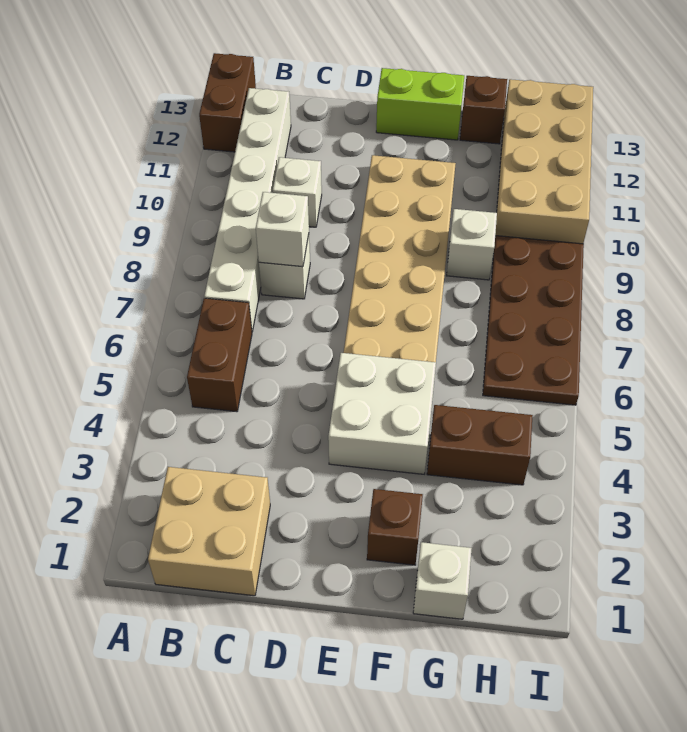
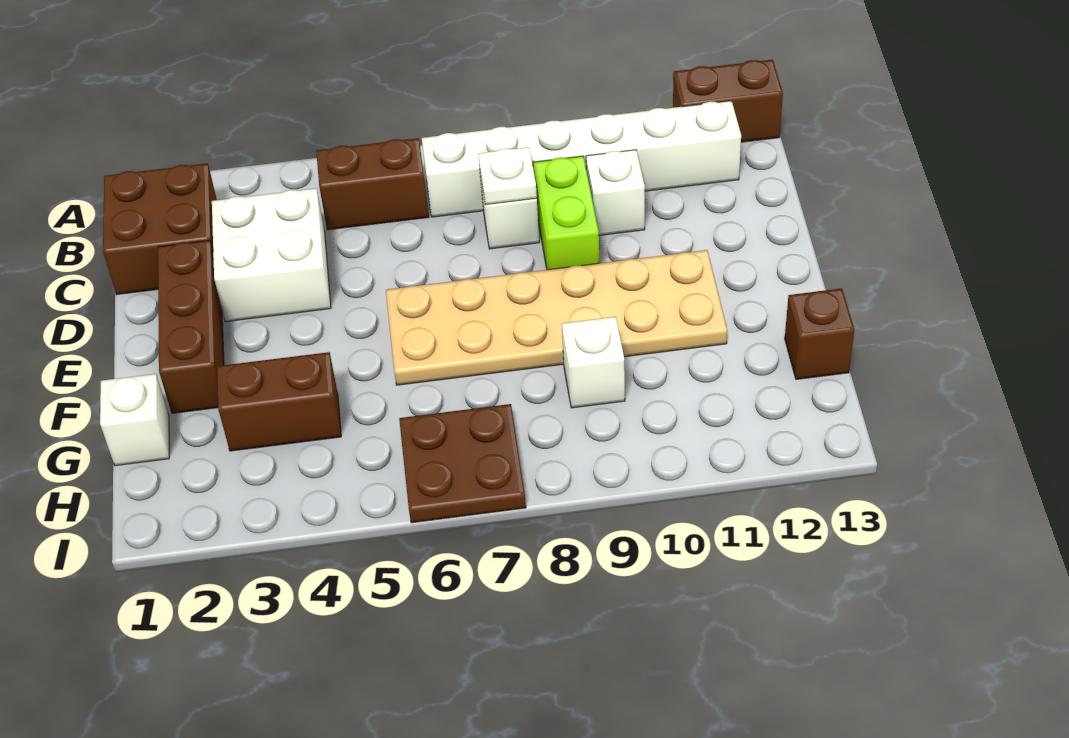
tan 2x2 brick [148,467,270,596] -> brown 2x2 brick [103,163,217,294]
white 1x1 brick [256,192,309,267] -> white 1x1 plate [478,147,537,205]
white 2x2 brick [328,353,436,474] -> white 2x2 brick moved to [212,188,331,322]
lime 1x2 brick [376,68,464,140] -> lime 1x2 brick moved to [533,156,599,270]
brown 1x1 brick [367,489,423,565] -> brown 1x3 brick [158,240,224,413]
brown 1x2 brick [427,405,533,485] -> brown 1x2 brick turned to [217,352,341,451]
brown 2x4 plate [483,236,584,405] -> brown 2x2 plate [399,404,526,523]
tan 2x4 brick [495,79,593,244] -> none

